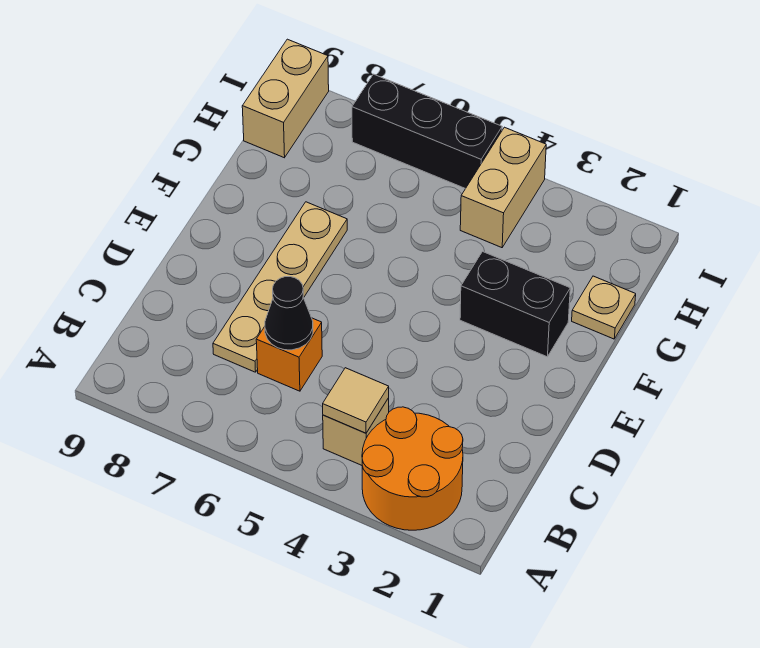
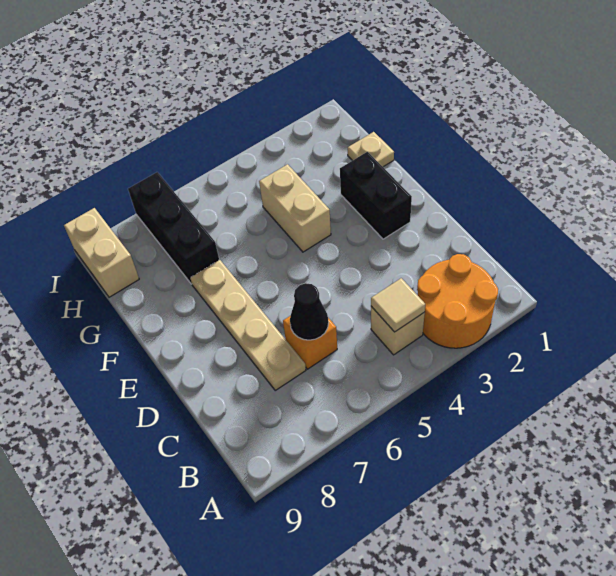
black 1x2 brick [460,252,570,357] -> black 1x2 brick turned to [340,152,412,239]
tan 1x2 brick [460,127,546,248] -> tan 1x2 brick moved to [259,164,331,252]
black 1x3 brick [352,74,502,189] -> black 1x3 brick turned to [128,172,219,284]

